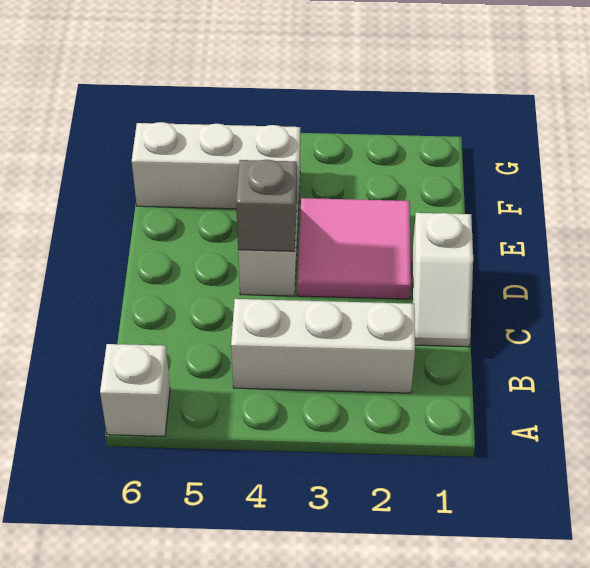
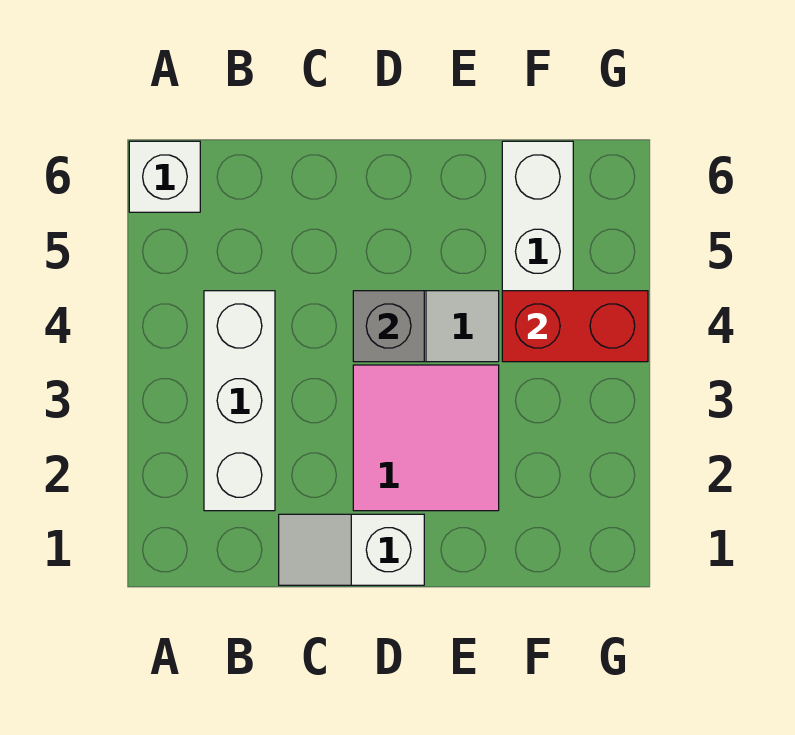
none -> red 1x2 brick [502,291,648,362]

